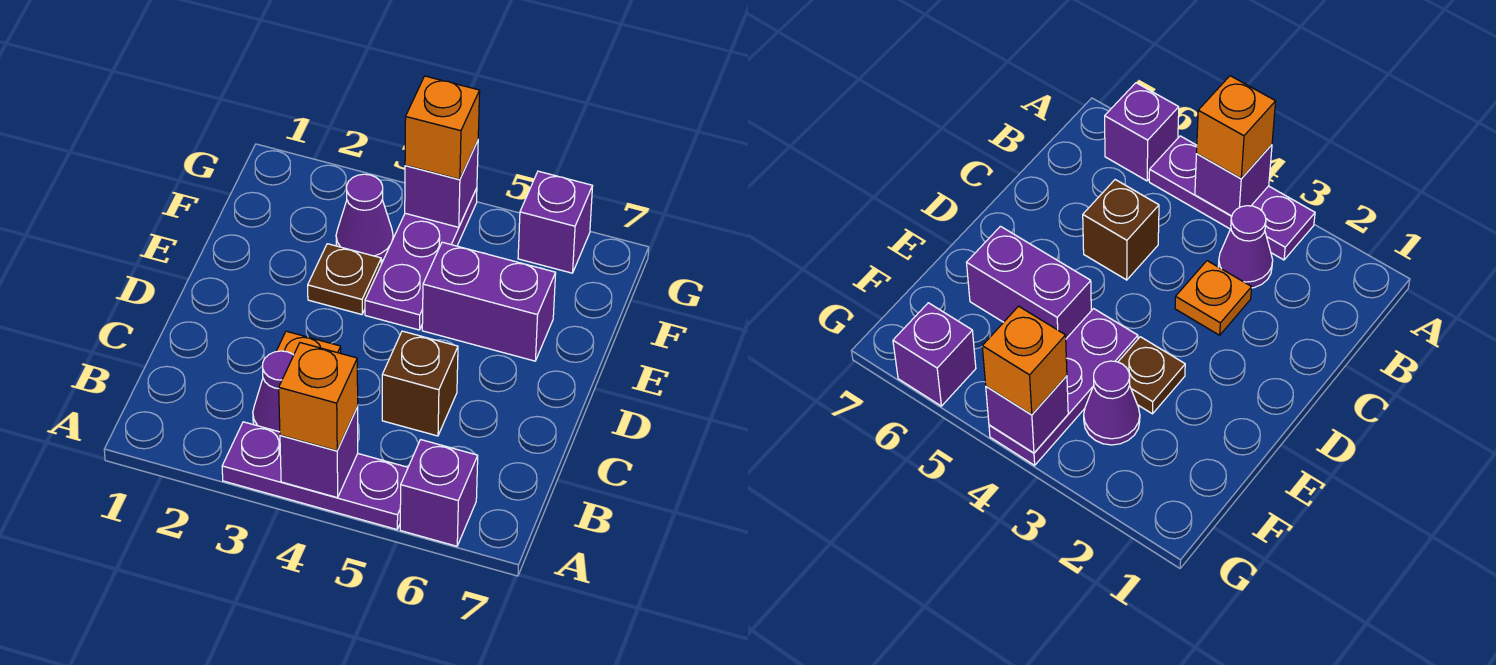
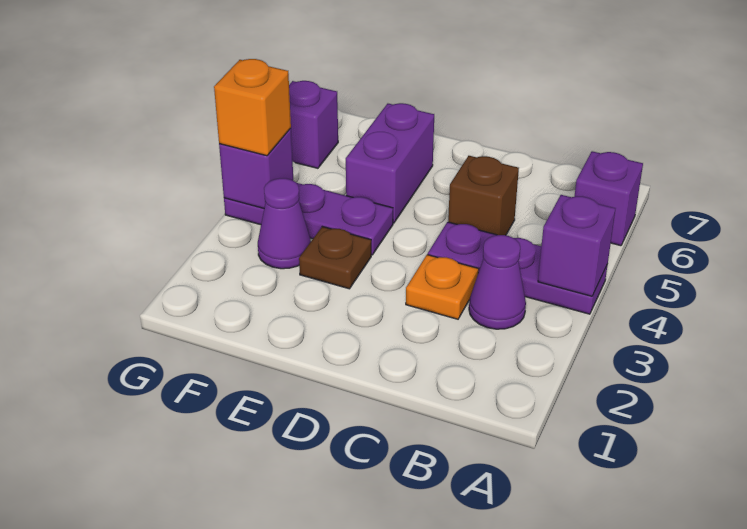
purple 1x3 plate [222,422,408,529] -> purple 1x3 plate turned to [428,222,608,314]
orange 1x1 brick [279,343,358,451] -> none

